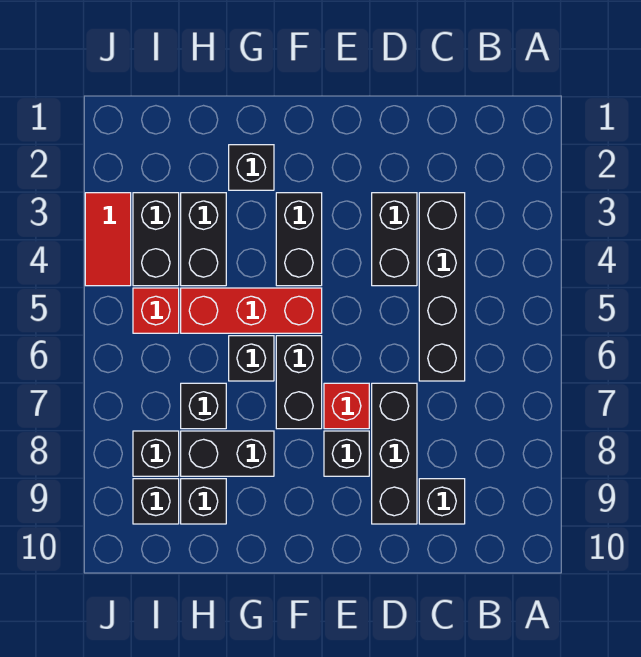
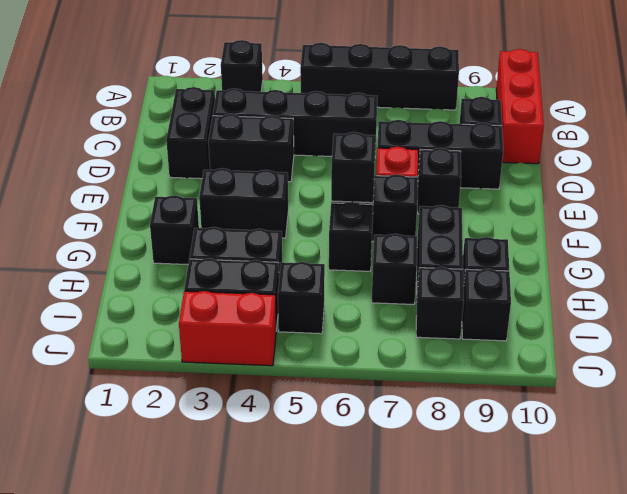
none -> black 1x1 brick [221,40,263,92]
none -> black 1x4 brick [300,43,459,110]
none -> black 1x2 brick [166,87,215,179]
red 1x3 brick [181,288,322,333] -> red 1x3 brick moved to [496,49,544,164]
none -> black 1x1 brick [331,132,376,203]
red 1x1 brick [133,288,179,333] -> black 1x1 brick [278,262,325,334]
red 1x2 tile [85,193,131,286] -> red 1x2 brick [179,291,276,366]

